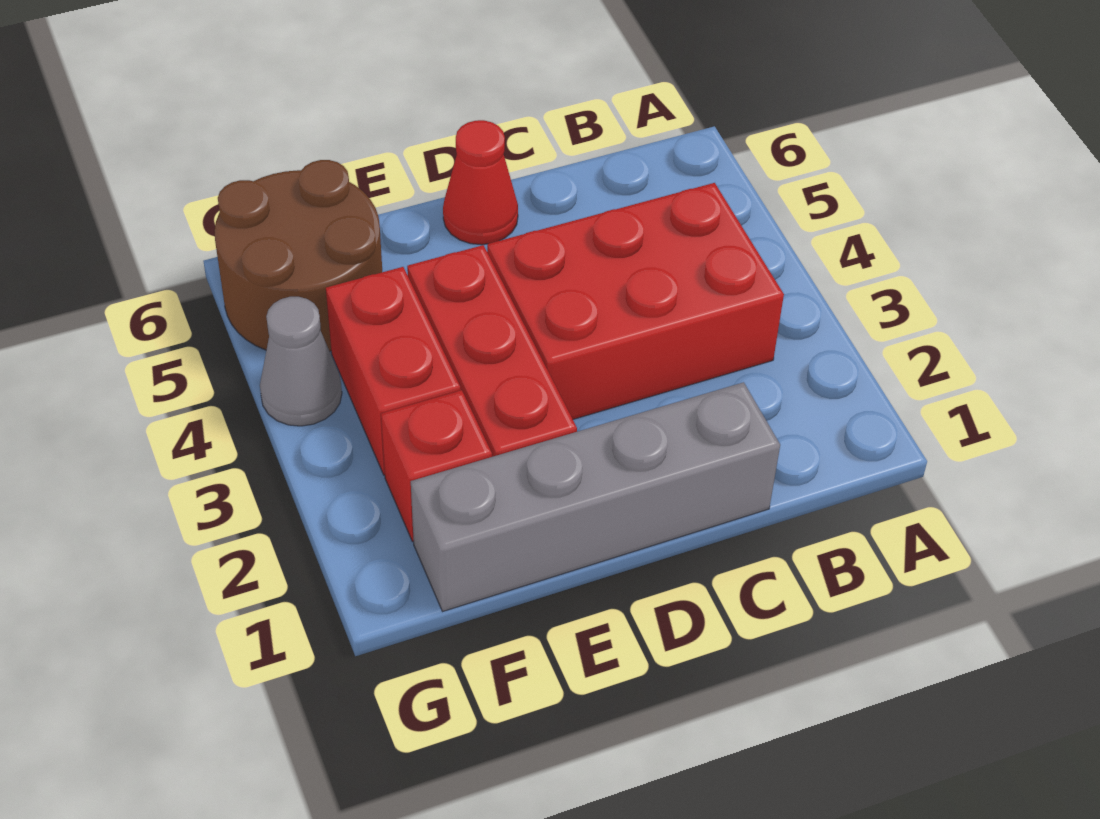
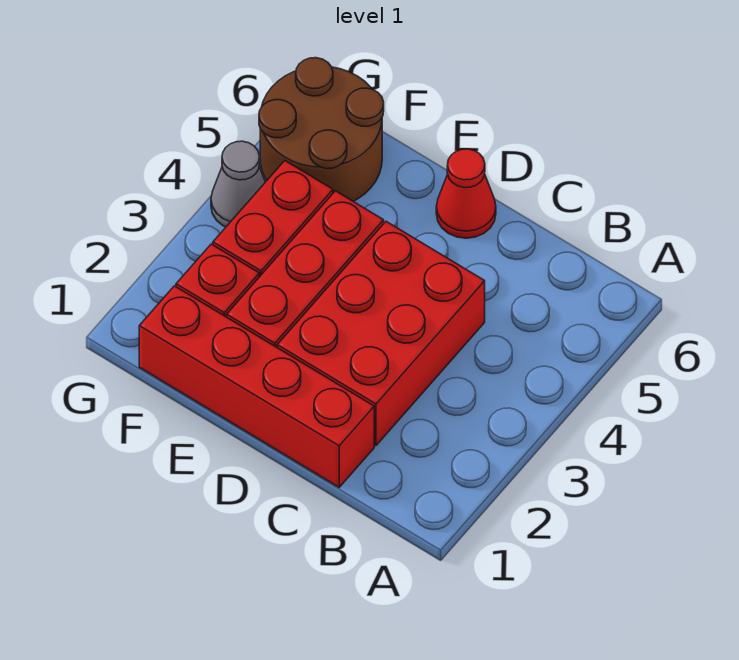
red 2x3 brick [487,183,784,419] -> red 2x3 brick turned to [277,221,485,446]
grey 1x4 brick [411,382,780,611] -> red 1x4 brick [139,286,374,487]

